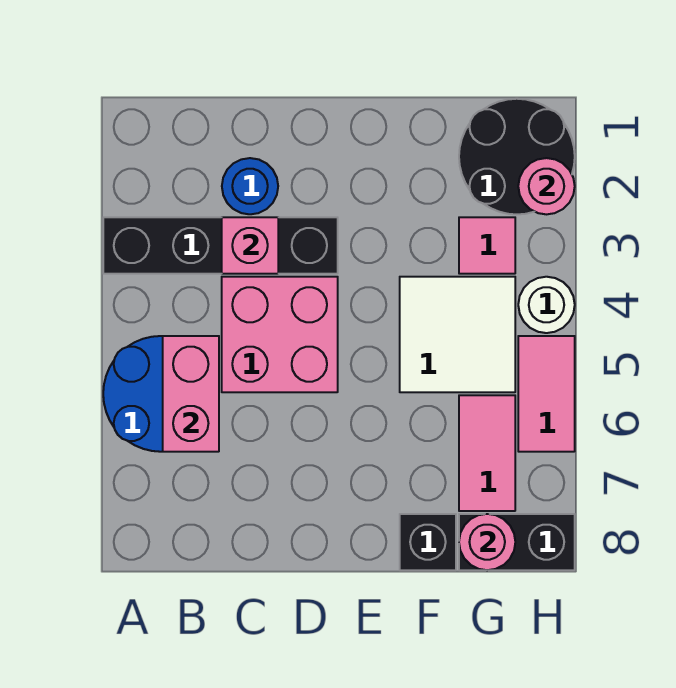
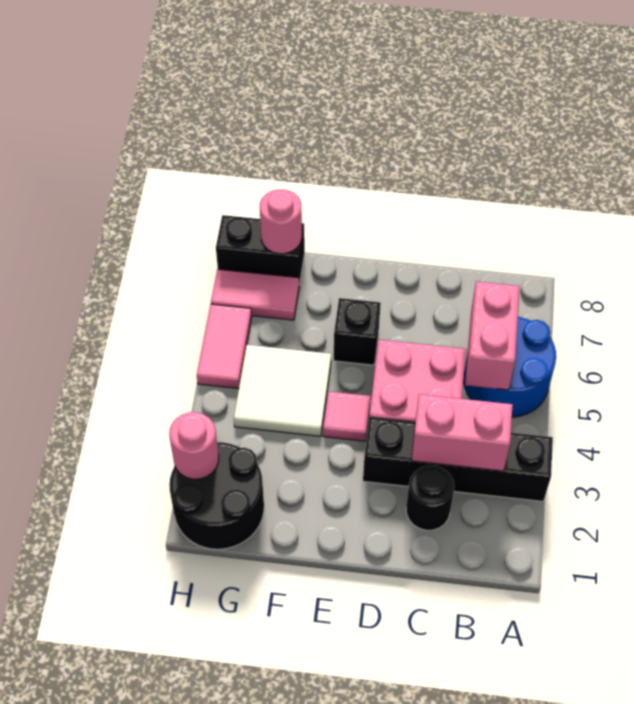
blue 1x1 round brick [222,158,278,214] -> black 1x1 round brick [406,466,454,530]
pink 1x1 brick [222,217,278,274] -> pink 1x2 brick [411,394,513,471]
black 1x1 brick [400,514,456,570] -> black 1x1 brick moved to [333,298,381,365]
pink 1x1 tile [459,217,515,274] -> pink 1x1 tile moved to [323,391,370,441]
pink 1x2 tile [459,395,515,511] -> pink 1x2 tile turned to [211,269,299,320]
white 1x1 round brick [518,277,575,333] -> none

